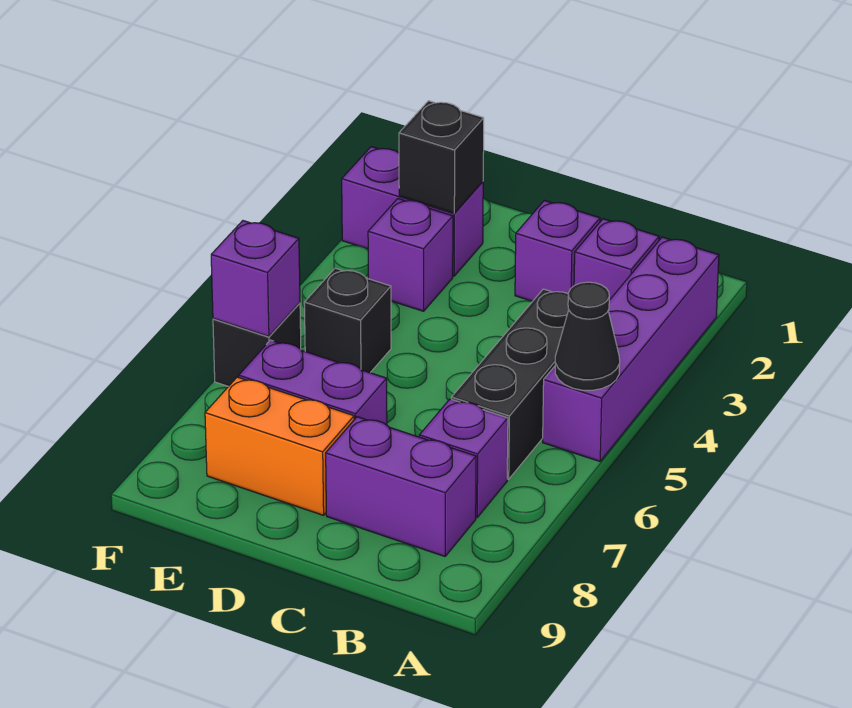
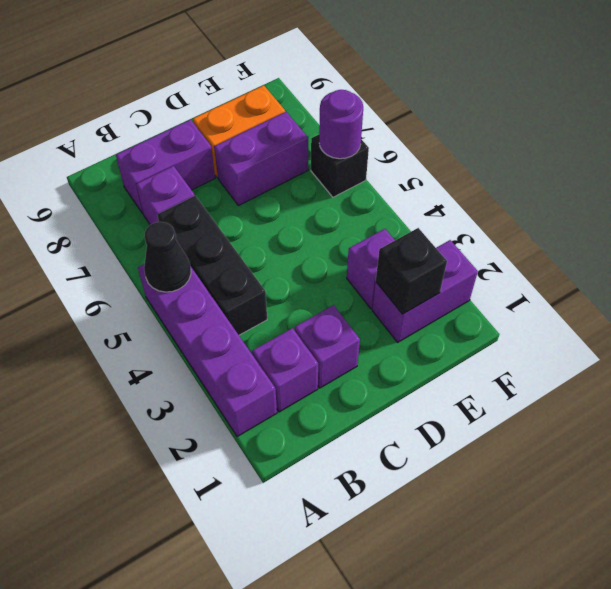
black 1x1 brick [304,268,391,373] -> none
purple 1x1 brick [211,221,300,337] -> purple 1x1 round brick [319,90,363,159]

